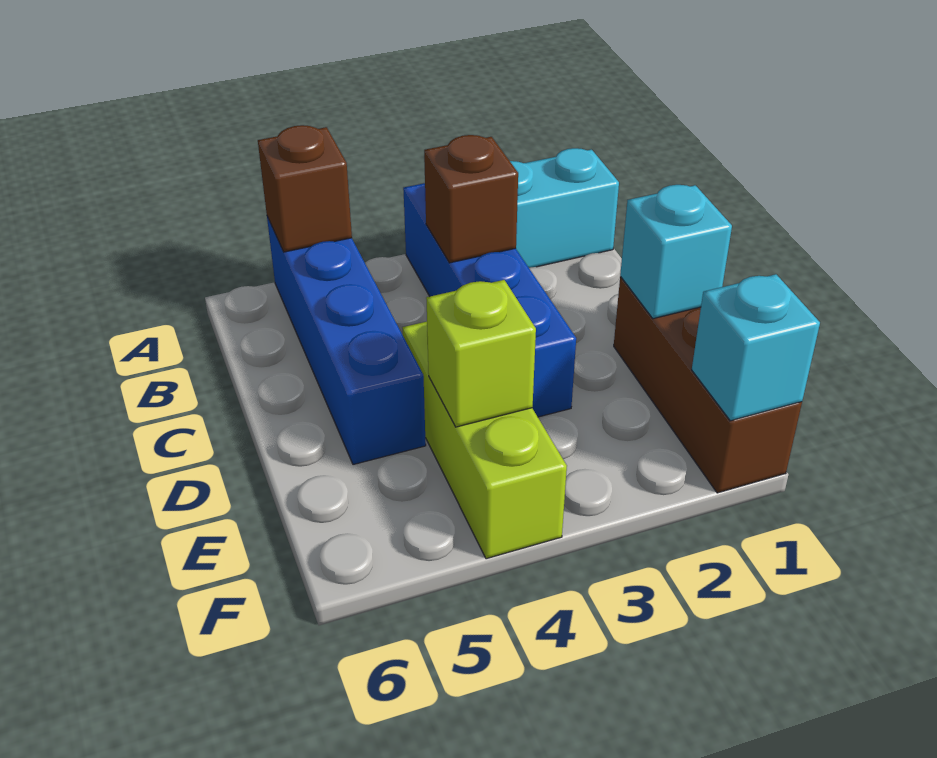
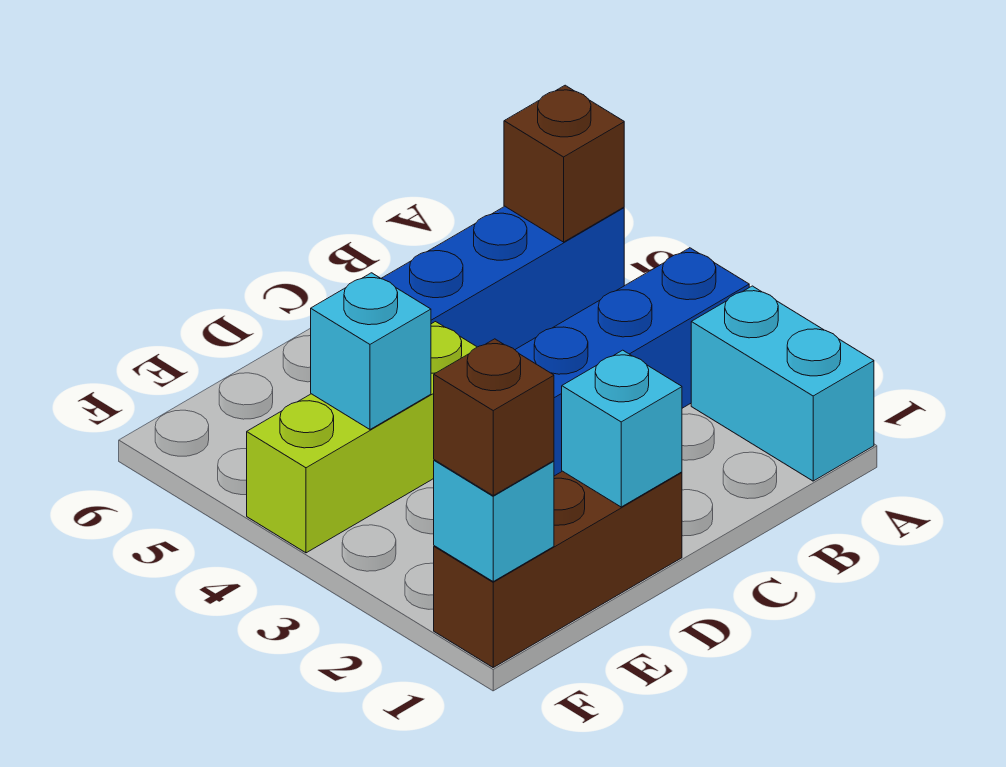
brown 1x1 brick [424,135,518,263] -> brown 1x1 brick moved to [434,339,554,495]
lime 1x1 brick [426,280,536,427] -> cyan 1x1 brick [311,273,431,429]

